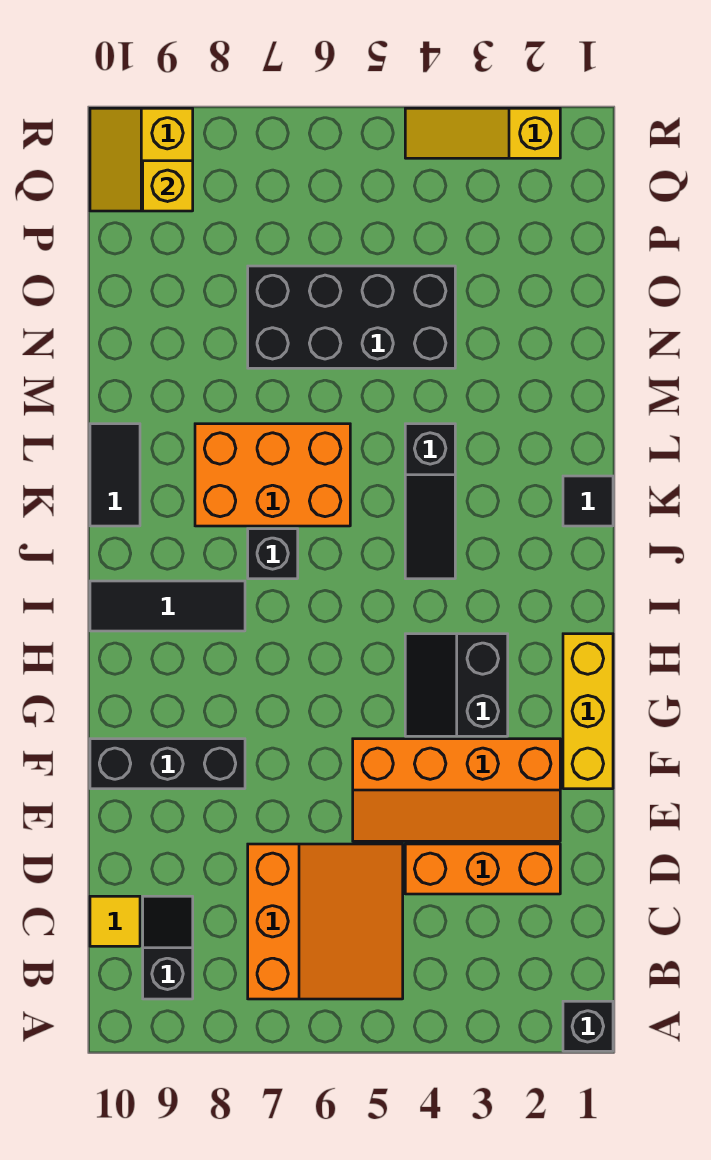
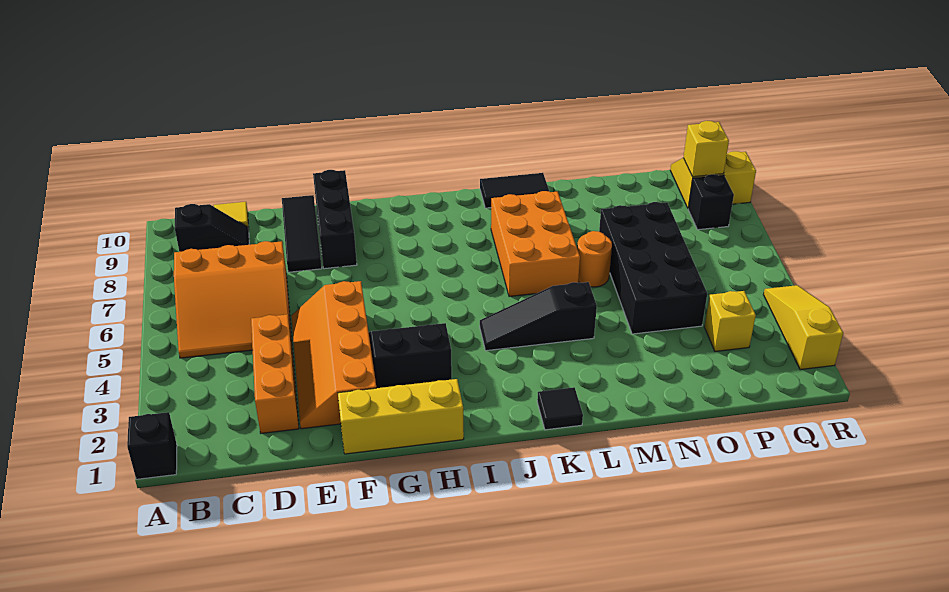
black 1x3 tile [90,581,245,631] -> black 1x3 tile moved to [282,195,322,272]
black 1x1 brick [248,529,298,579] -> black 1x1 brick moved to [688,174,734,230]
none -> orange 1x1 round brick [577,231,612,287]
none -> yellow 1x1 brick [704,291,756,352]

